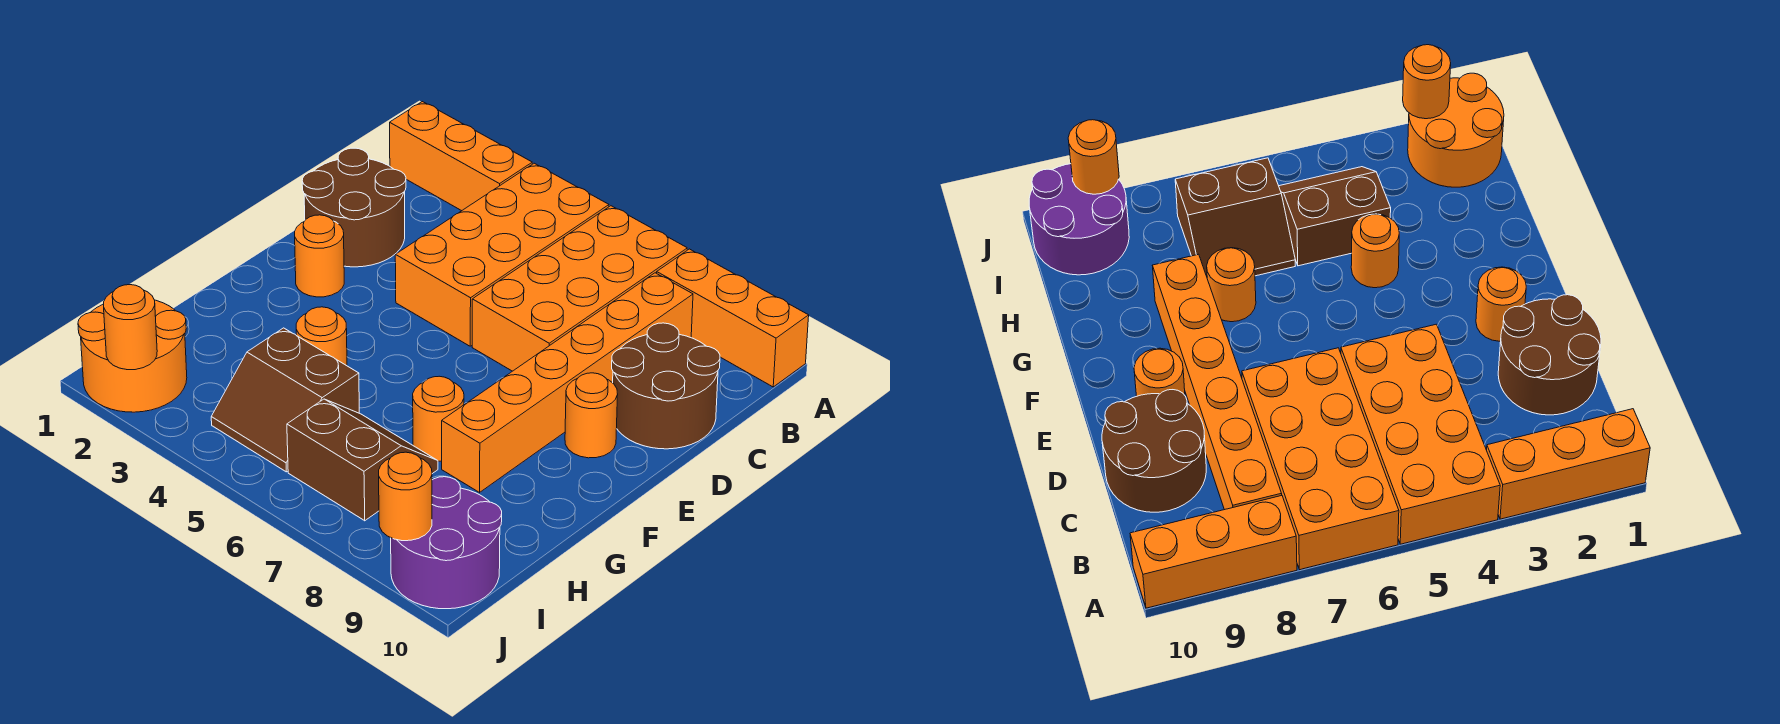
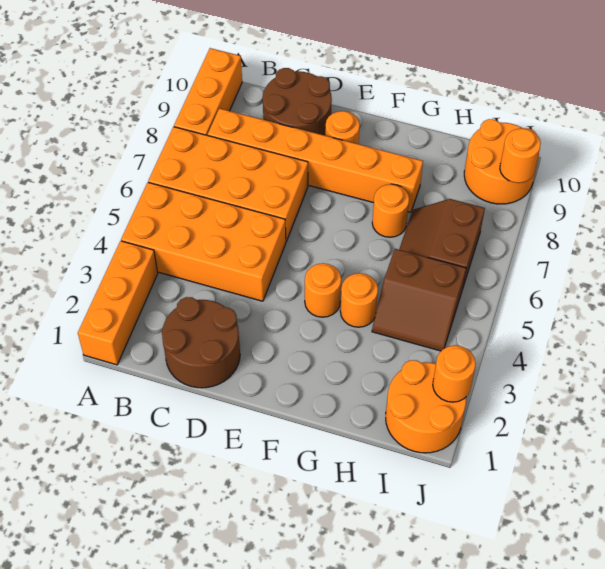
orange 1x1 round brick [295,215,344,297] -> orange 1x1 round brick moved to [305,263,341,317]
brown 2x2 slope [211,328,359,472] -> brown 2x2 slope turned to [372,249,466,351]
purple 2x2 round brick [391,477,502,609] -> orange 2x2 round brick [464,119,539,204]

